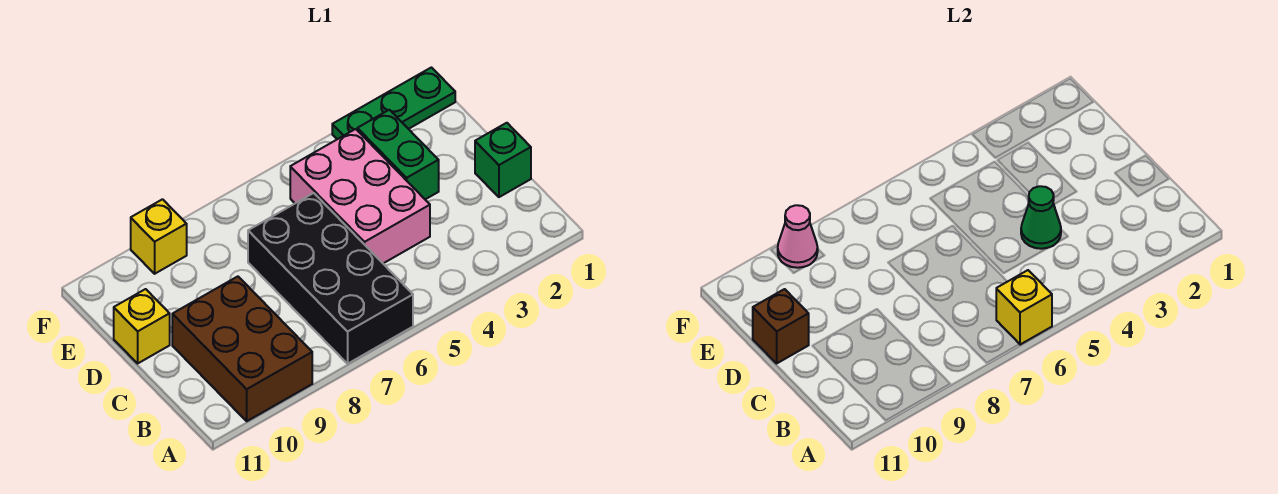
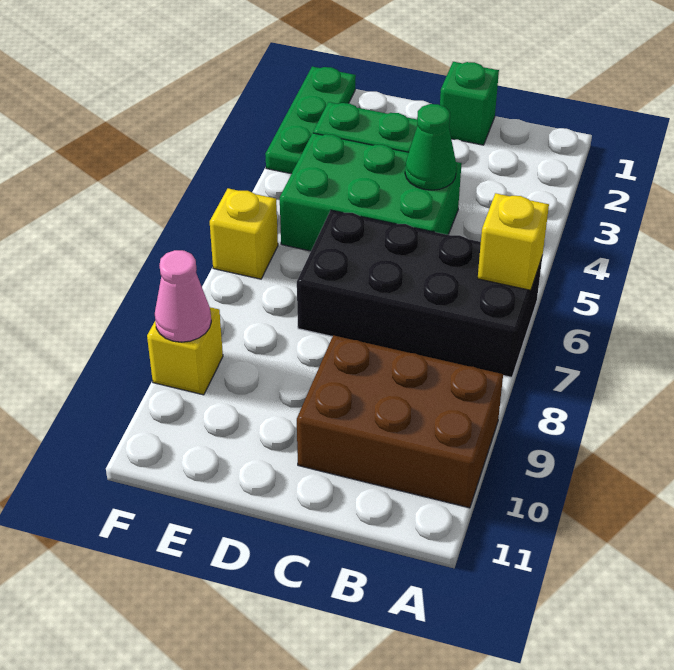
pink 2x3 brick [290,129,430,263] -> green 2x3 brick [280,133,462,251]
yellow 1x1 brick [114,289,170,363] -> yellow 1x1 brick moved to [210,188,278,279]
brown 1x1 brick [753,289,809,363] -> none

